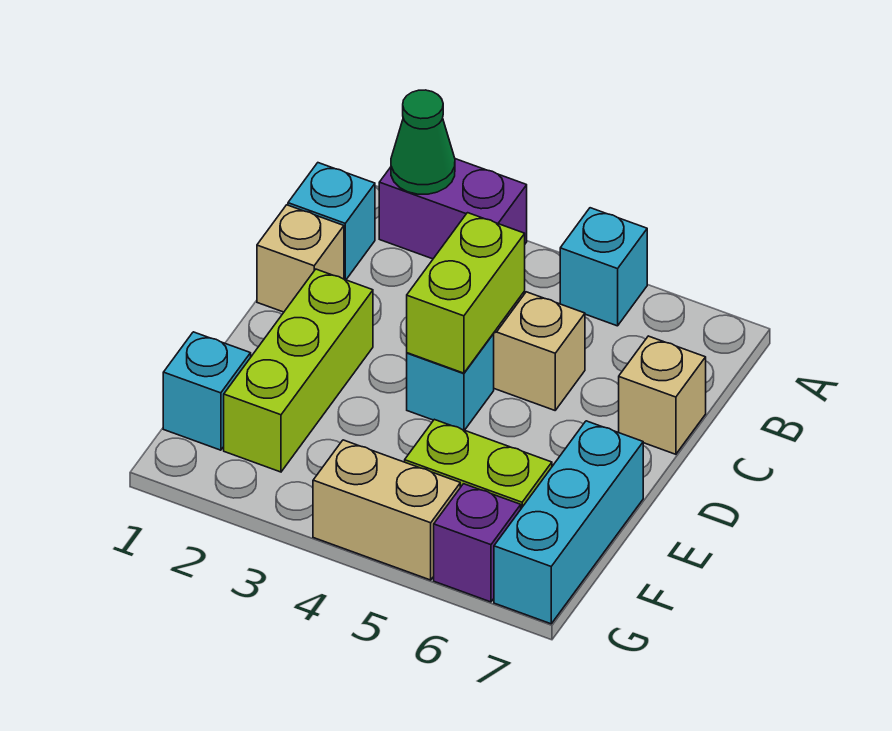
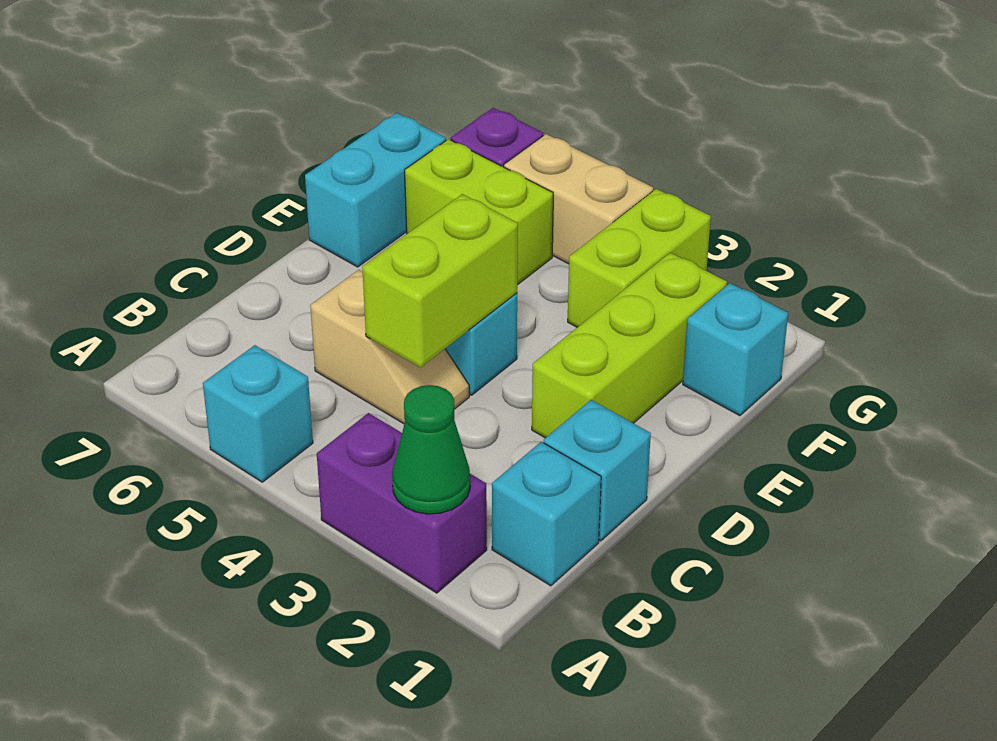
tan 1x1 brick [257,205,344,312] -> cyan 1x1 brick [544,400,651,541]
tan 1x1 brick [619,336,706,454] -> none
cyan 1x3 brick [494,421,643,624] -> cyan 1x2 brick [305,113,446,267]
none -> lime 1x2 brick [568,189,711,327]

